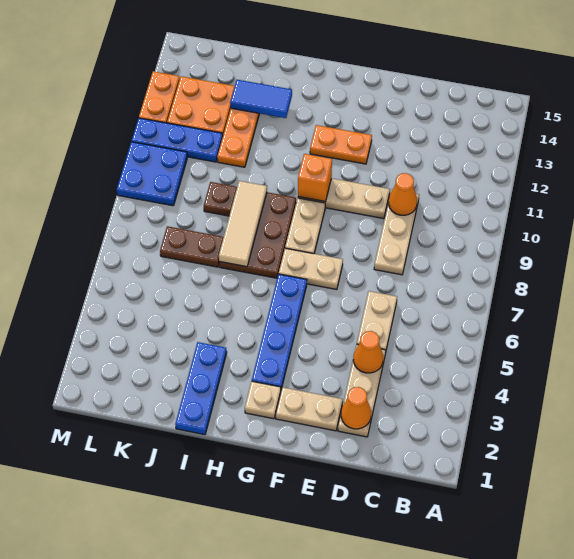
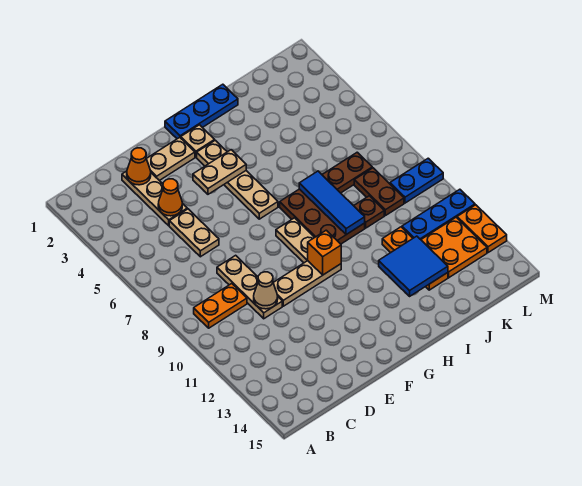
orange 1x1 cone [389,173,417,215] -> tan 1x1 cone [254,272,278,309]
tan 1x2 plate [279,248,343,290] -> tan 1x2 plate moved to [193,150,246,194]
orange 1x2 plate [310,125,372,164] -> orange 1x2 plate moved to [194,284,247,328]
blue 1x4 plate [252,274,307,390] -> tan 1x4 plate [197,140,278,219]
blue 1x3 plate [175,342,227,435] -> blue 1x3 plate turned to [165,84,238,139]
tan 1x3 tile [219,181,267,267] -> blue 1x3 tile [299,171,365,235]
blue 1x2 tile [230,80,292,118] -> blue 2x2 tile [379,236,448,296]
none -> brown 1x2 plate [354,168,404,216]
blue 2x2 plate [117,142,187,206] -> blue 1x2 plate [390,158,443,203]

